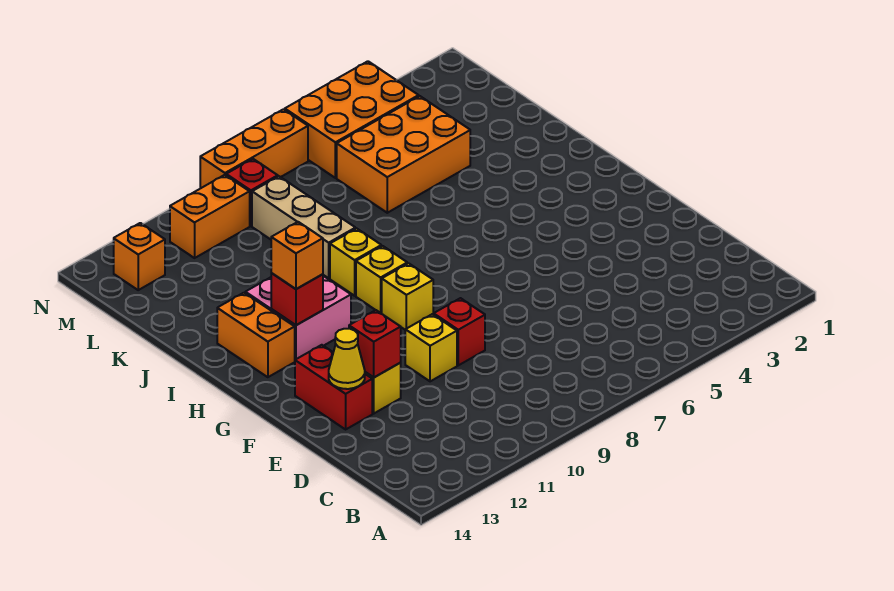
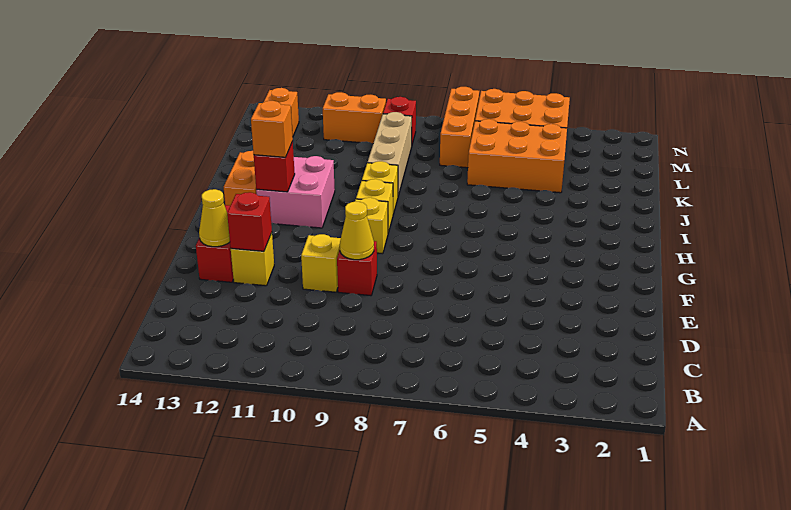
none -> yellow 1x1 cone [340,202,374,260]
orange 1x3 brick [200,109,308,188] -> orange 1x3 brick turned to [440,87,479,168]

